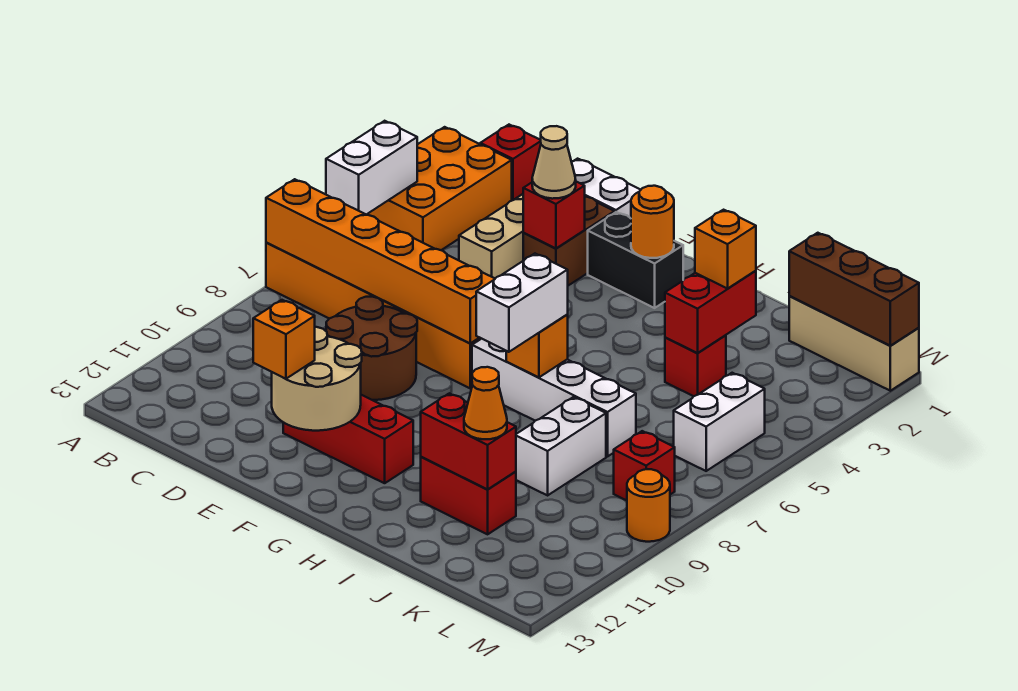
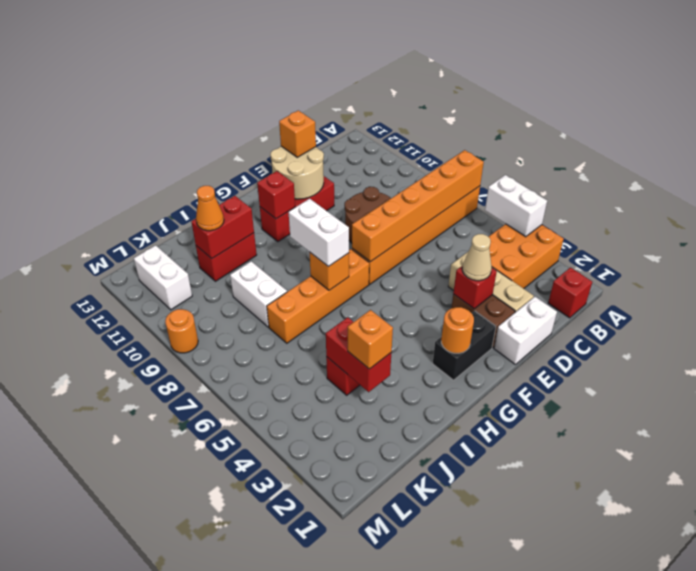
orange 2x3 brick [367,127,512,250] -> orange 2x3 brick turned to [489,224,564,289]
white 1x4 brick [472,339,636,457] -> orange 1x4 brick [267,249,369,343]
tan 1x3 brick [789,296,919,391] -> none
brown 1x3 brick [789,233,919,346] -> none
white 1x2 brick [674,373,765,471] -> white 1x2 brick moved to [134,245,192,310]
red 1x1 brick [614,431,675,500] -> red 1x1 brick moved to [257,171,295,219]

